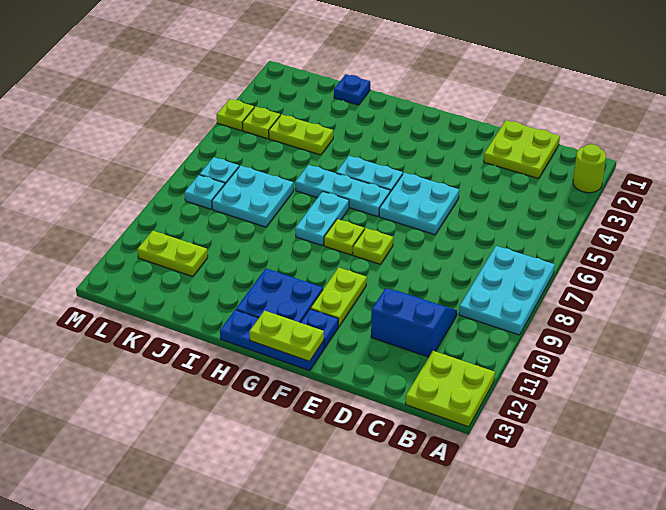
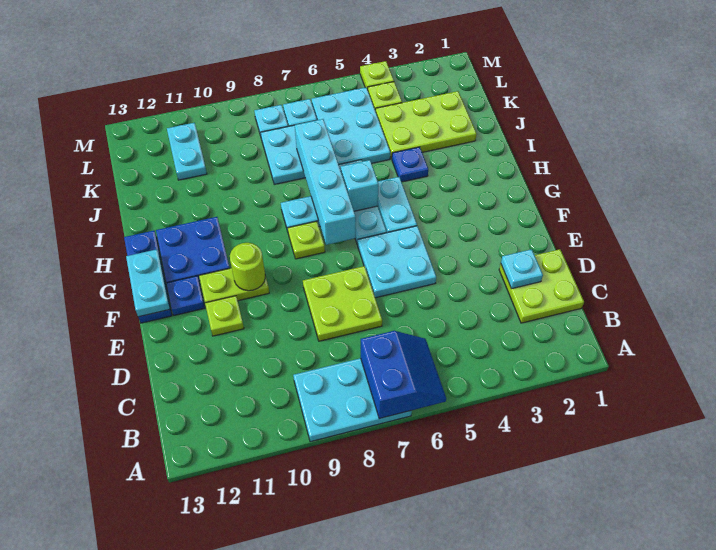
lime 1x1 round brick [573,144,606,193] -> lime 1x1 round brick moved to [230,243,265,291]
lime 2x2 plate [406,351,495,427] -> lime 2x2 plate moved to [303,266,382,341]
blue 2x2 slope [371,288,457,357] -> blue 2x2 slope moved to [361,331,446,419]
none -> cyan 1x1 plate [501,249,543,289]
lime 1x1 plate [353,228,393,264] -> lime 1x1 plate moved to [205,296,244,336]
lime 1x2 plate [249,311,324,361] -> cyan 1x2 plate [126,249,170,317]
none -> cyan 1x4 brick [295,119,356,245]
none -> cyan 1x1 brick [341,160,378,211]
blue 1x1 plate [334,74,370,105] -> blue 1x1 plate moved to [392,147,428,182]
lime 1x2 plate [269,114,333,155] -> lime 2x3 plate [376,91,477,159]
none -> cyan 2x3 plate [312,87,390,164]
lime 1x2 plate [137,231,208,277] -> cyan 1x2 plate [167,123,207,180]

